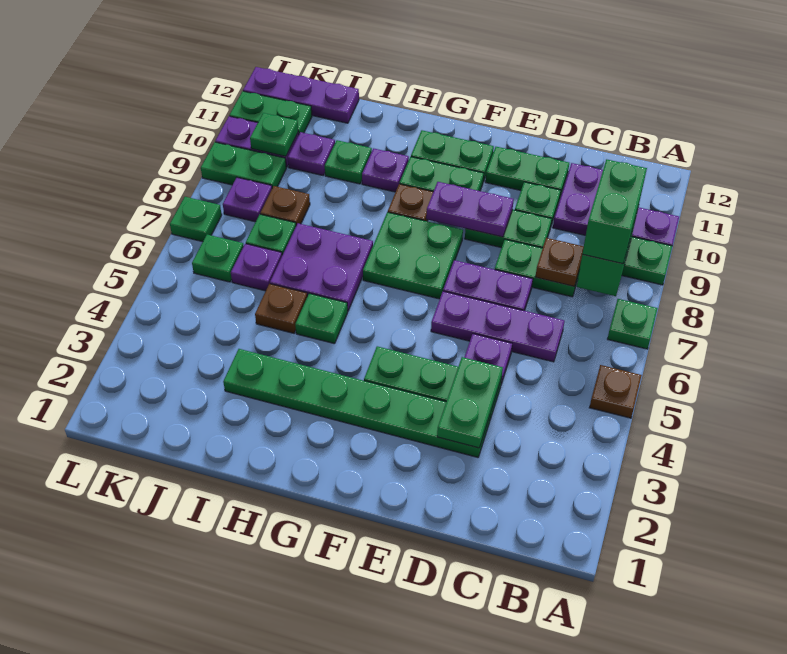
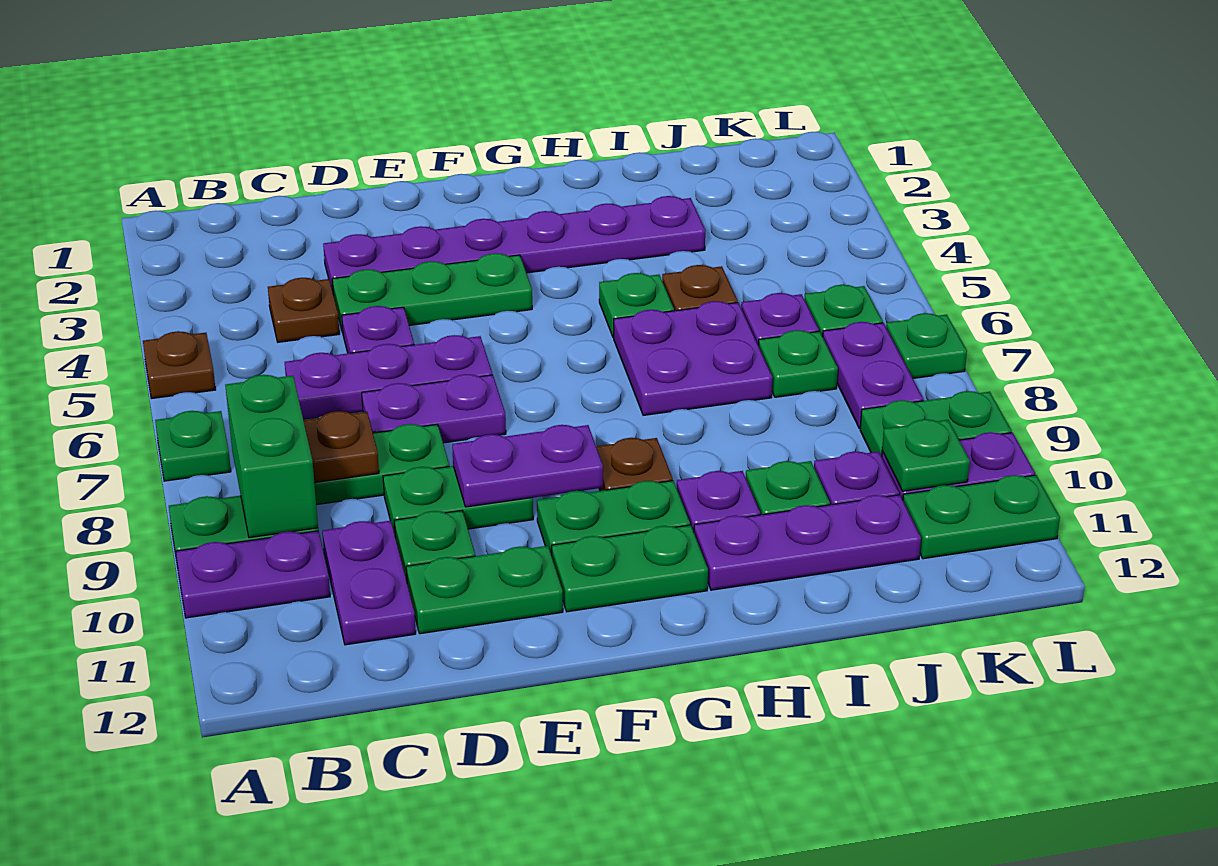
green 1x2 brick [582,159,647,264] -> none
green 1x6 plate [223,349,490,457] -> purple 1x6 plate [323,196,705,292]
green 1x2 plate [437,357,503,448] -> none
green 2x2 plate [363,212,463,299] -> none
brown 1x1 plate [260,186,310,225] -> brown 1x1 plate moved to [268,278,340,342]
purple 1x3 plate [243,67,359,123] -> purple 1x3 plate moved to [694,495,921,590]
purple 1x1 plate [223,178,272,222] -> purple 1x2 plate [823,322,923,429]

